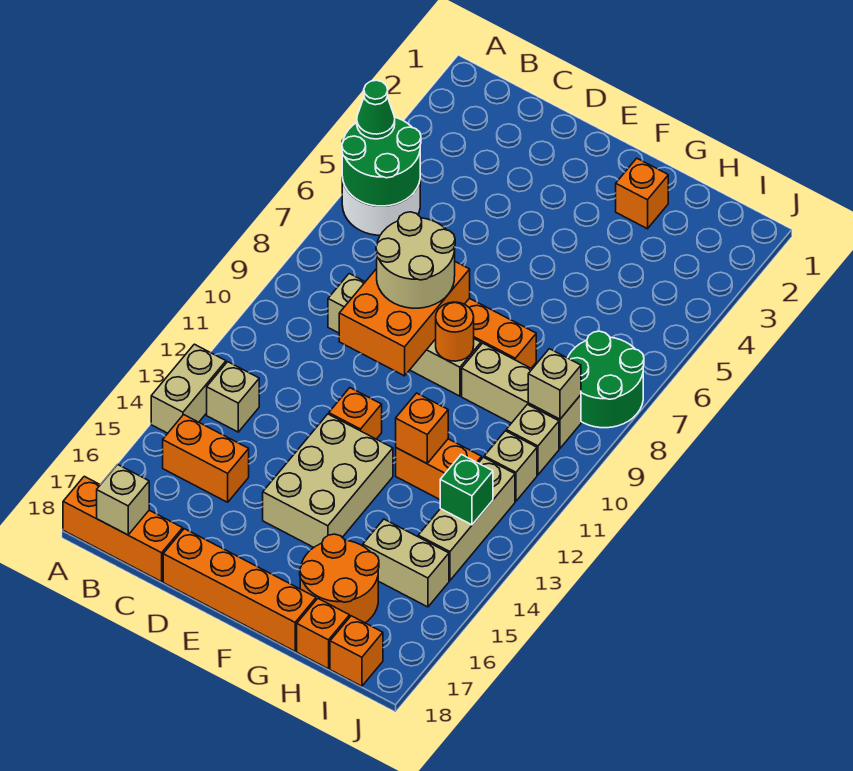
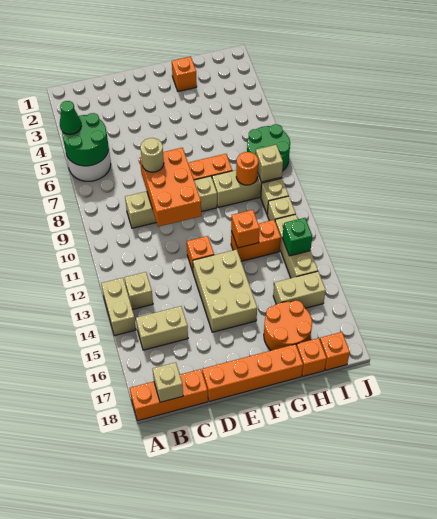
orange 1x2 brick [163,415,249,502] -> tan 1x2 brick [136,306,188,350]
tan 2x2 round brick [376,212,455,308] -> tan 1x1 round brick [140,138,164,172]
orange 1x1 round brick [436,302,474,361] -> orange 1x1 round brick moved to [236,152,258,185]

